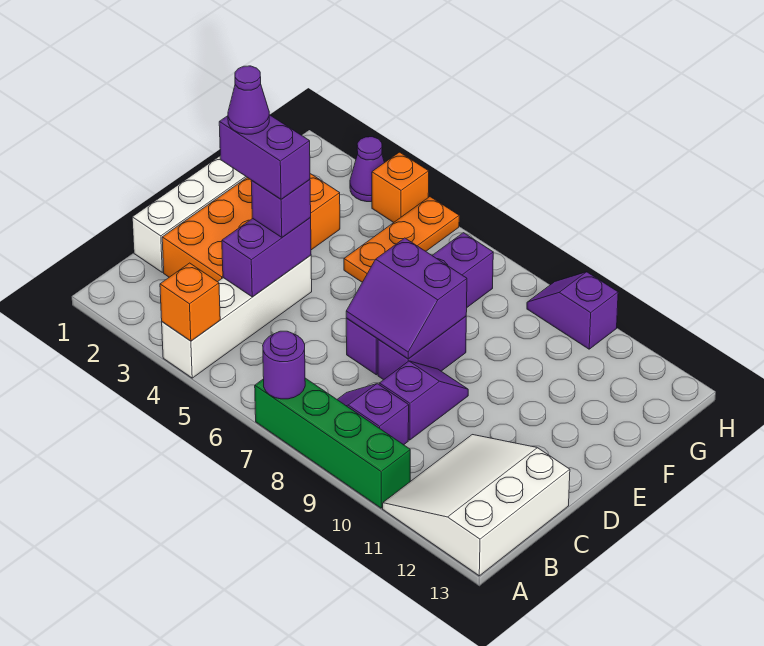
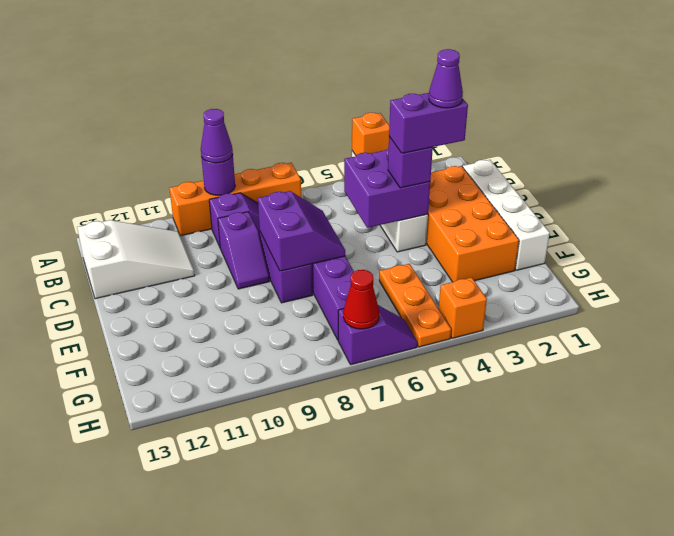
green 1x4 brick [255,378,410,508] -> orange 1x4 brick [169,163,301,236]
purple 1x1 round brick [263,331,305,399] -> purple 1x1 round brick moved to [201,155,235,195]
white 3x3 slope [383,435,570,576] -> white 2x3 slope [77,220,195,299]
purple 1x2 brick [222,218,311,297] -> purple 2x2 brick [344,148,430,228]
purple 2x2 slope [346,238,467,359] -> purple 2x2 slope turned to [258,191,345,271]
purple 1x1 cone [350,137,384,202] -> purple 1x1 cone moved to [201,109,233,163]
none -> red 1x1 cone [343,270,379,329]
purple 1x2 slope [527,272,618,349] -> purple 1x2 slope moved to [338,305,417,365]

